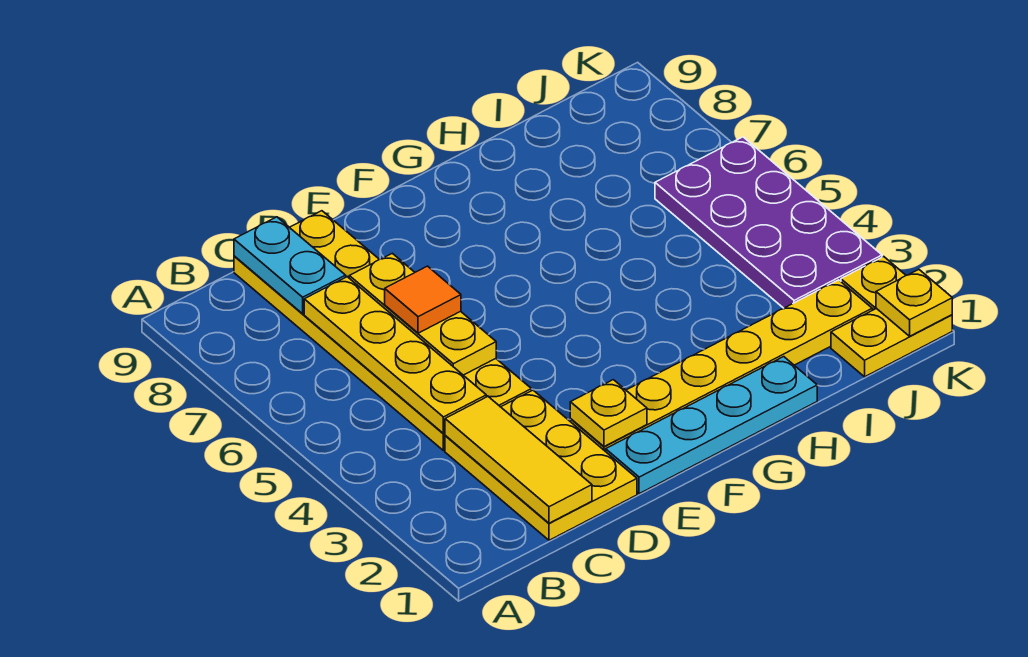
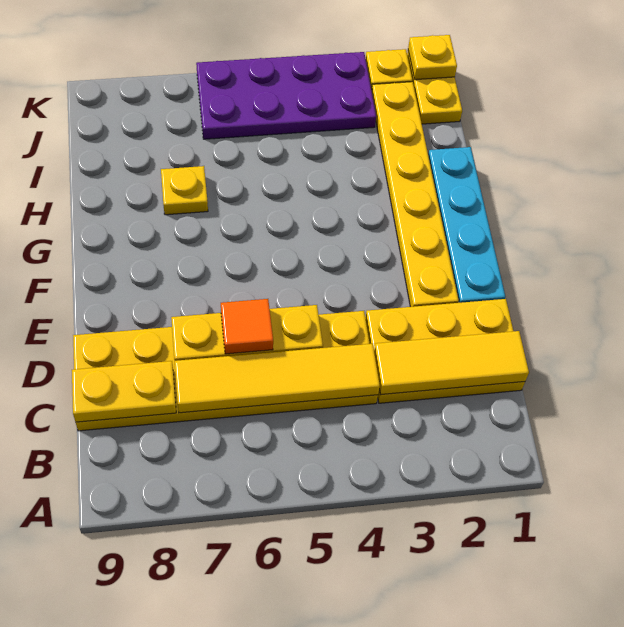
yellow 1x4 plate [304,277,486,433] -> yellow 1x4 tile [175,344,380,413]
cyan 1x2 plate [234,217,346,314] -> yellow 1x2 plate [72,361,176,422]
yellow 1x1 plate [570,380,647,447] -> yellow 1x1 plate moved to [161,166,208,215]

